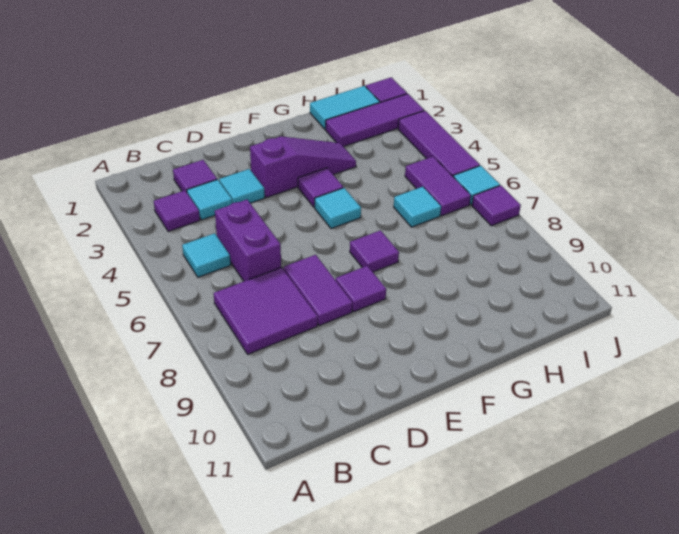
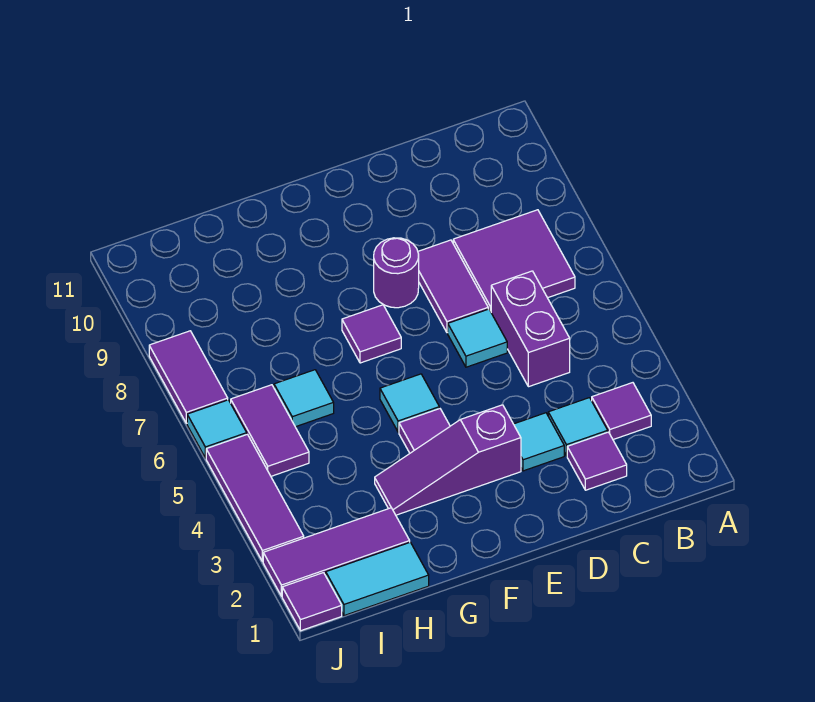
cyan 1x1 tile [182,233,231,277] -> cyan 1x1 tile moved to [448,309,507,367]
purple 1x1 tile [336,266,386,312] -> purple 1x1 round brick [374,238,419,308]
purple 1x1 tile [472,185,521,226] -> purple 1x2 tile [149,331,228,423]

